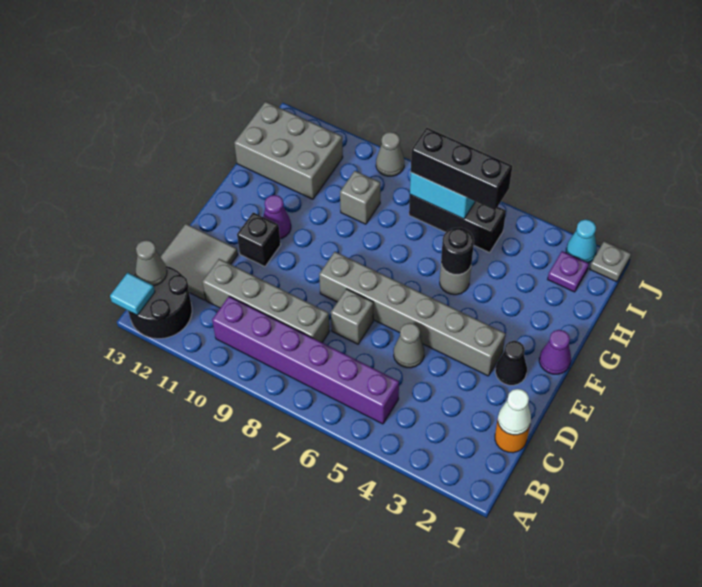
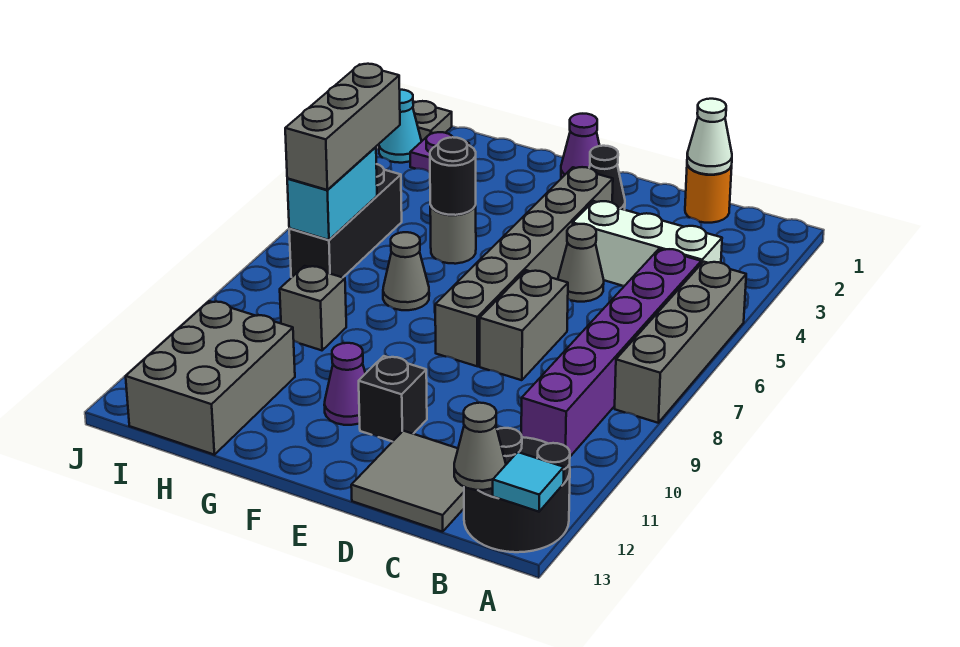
none -> white 1x3 brick [573,201,722,286]
grey 1x4 brick [202,259,330,342] -> grey 1x4 brick moved to [615,262,746,423]
grey 1x1 brick [331,289,373,344] -> grey 1x2 brick [480,270,568,380]
black 1x3 brick [411,128,512,210] -> grey 1x3 brick [285,64,400,190]
grey 1x1 cone [376,132,404,176] -> grey 1x1 cone moved to [383,232,429,310]

